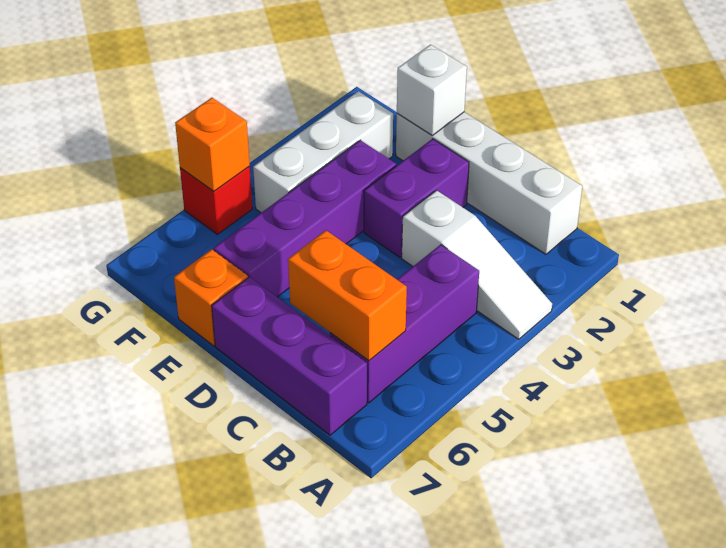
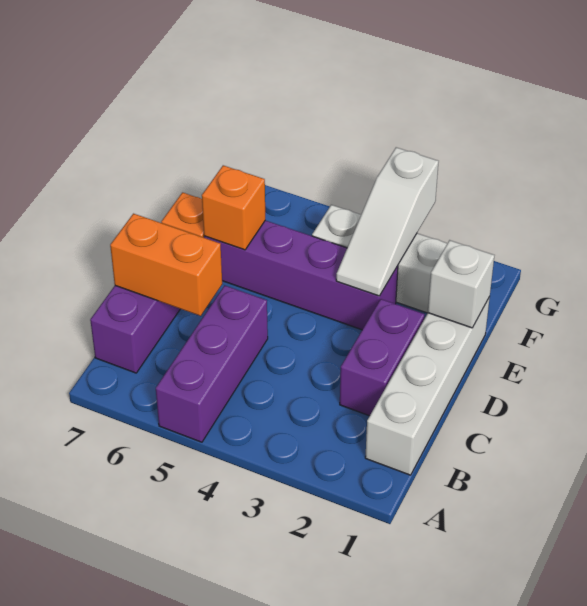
white 1x3 slope [402,190,552,339] -> white 1x3 slope moved to [336,147,439,296]
purple 1x3 brick [330,245,479,403] -> purple 1x3 brick turned to [156,285,268,442]
orange 1x2 brick [288,230,407,361] -> orange 1x2 brick turned to [110,214,222,316]
purple 1x2 brick [364,139,469,257] -> purple 1x2 brick turned to [340,299,425,416]
red 1x1 brick [180,167,252,234] -> none
orange 1x1 brick [175,98,250,191] -> orange 1x1 brick moved to [202,165,265,250]

